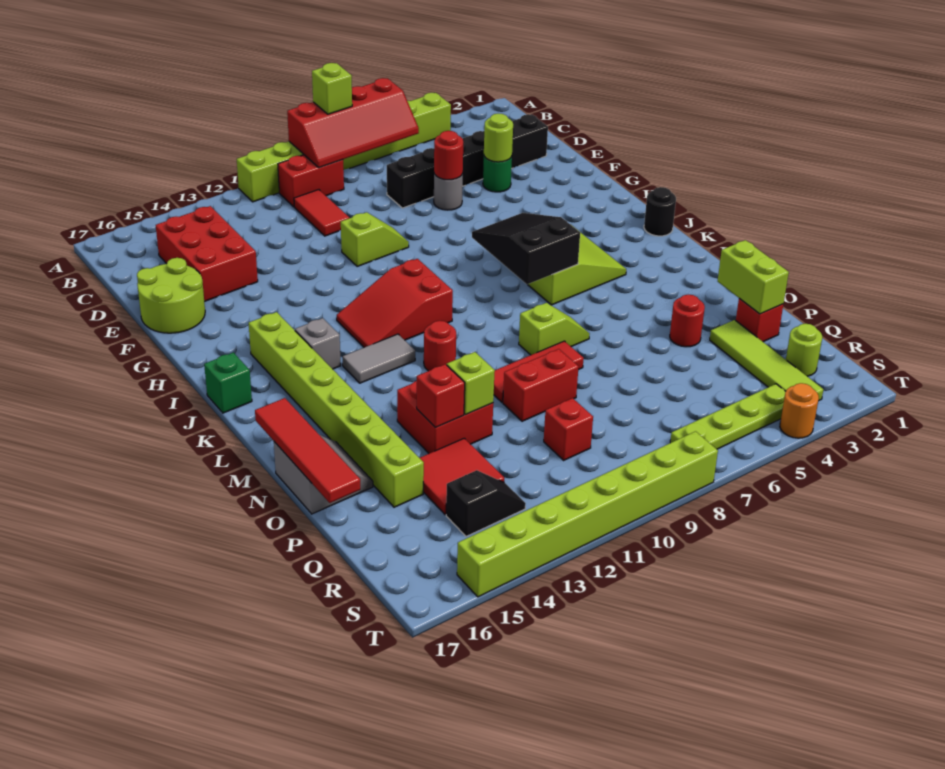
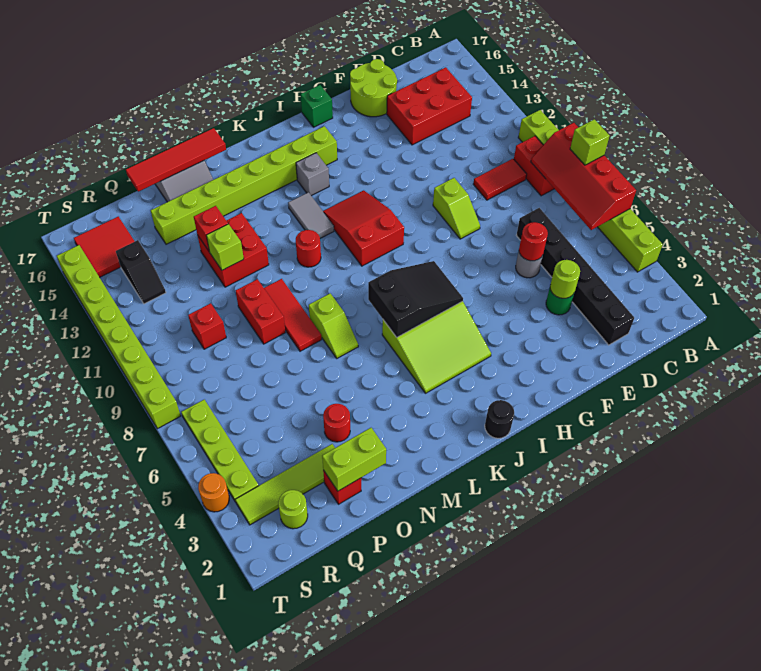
green 1x1 brick [204,353,252,413] -> green 1x1 brick moved to [301,85,333,127]
red 2x2 tile [420,438,504,515] -> red 2x2 tile moved to [74,217,135,277]

